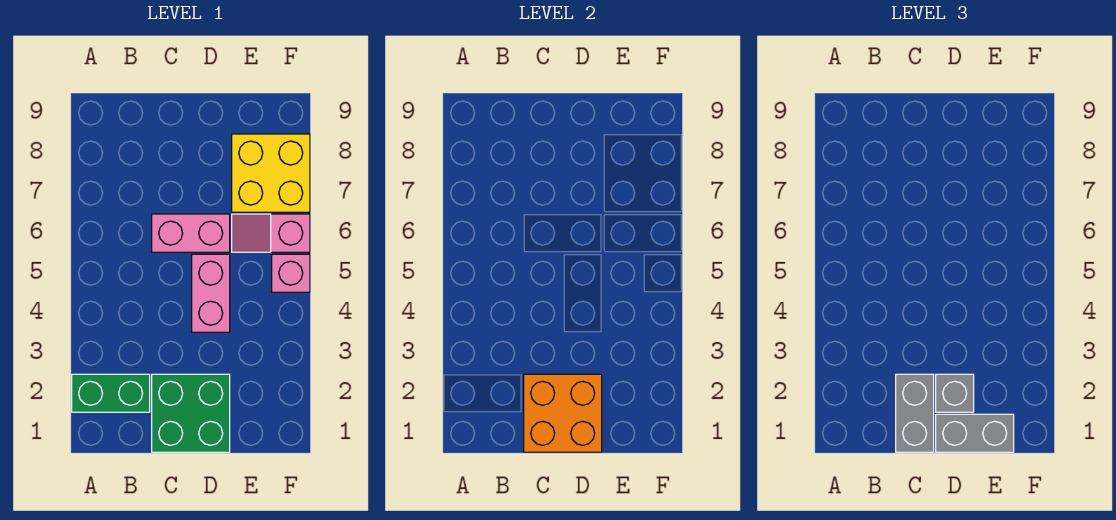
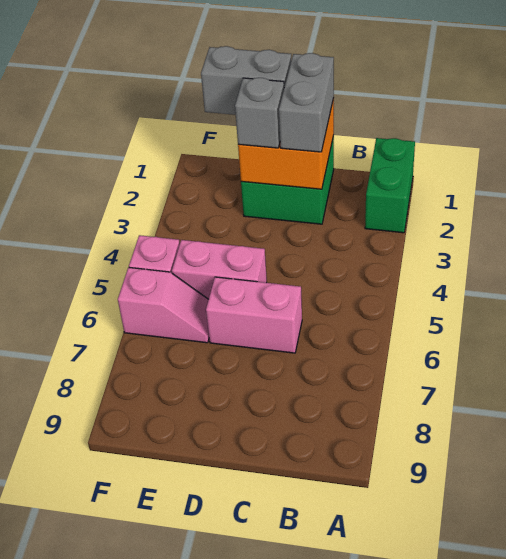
green 1x2 brick [72,374,150,412] -> green 1x2 brick turned to [365,138,415,233]
pink 1x2 brick [192,254,230,332] -> pink 1x2 brick turned to [172,240,267,299]
yellow 2x2 brick [232,134,310,212] -> none

